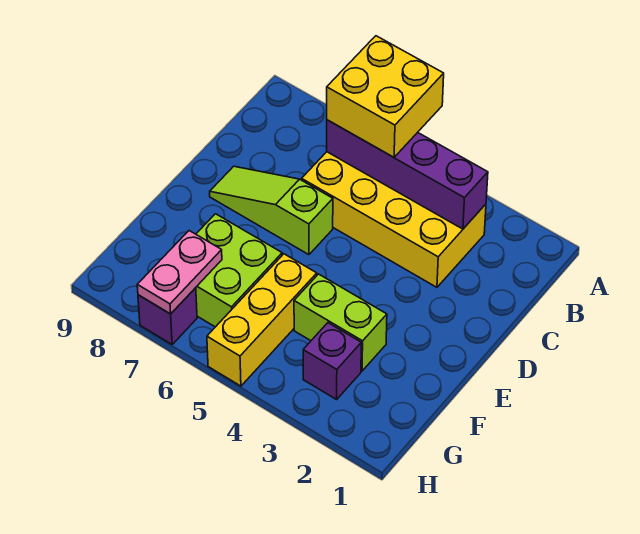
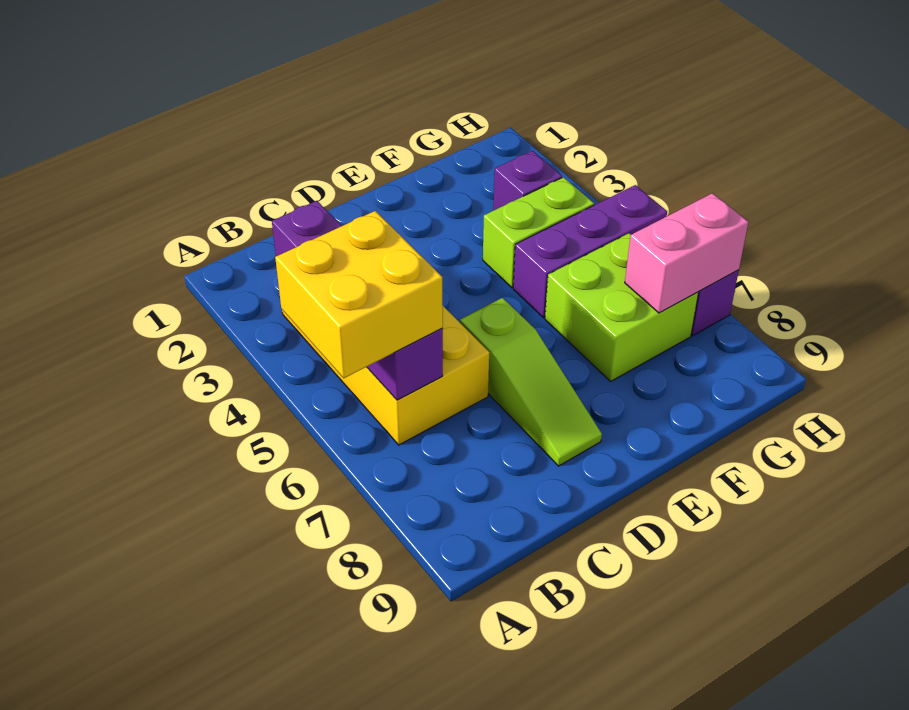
lime 1x2 brick [294,274,387,371] -> lime 1x2 brick turned to [483,177,594,288]
yellow 1x3 brick [207,254,317,386] -> purple 1x3 brick [513,185,667,318]
pink 1x2 plate [137,231,222,314] -> pink 1x2 brick [625,193,748,313]

